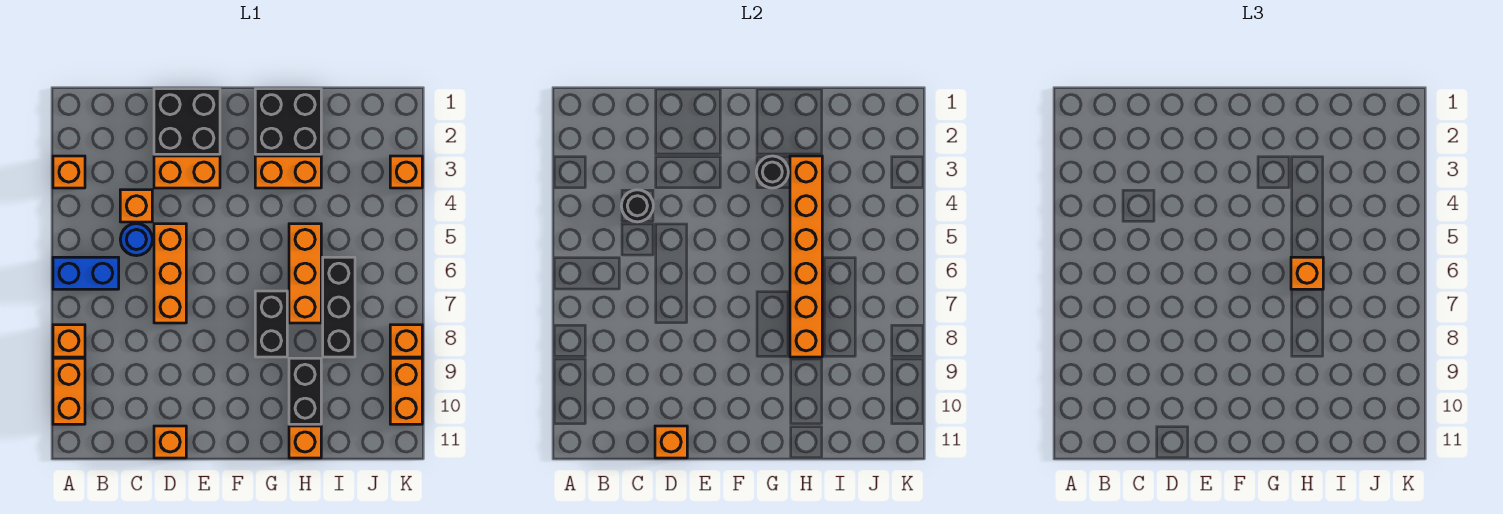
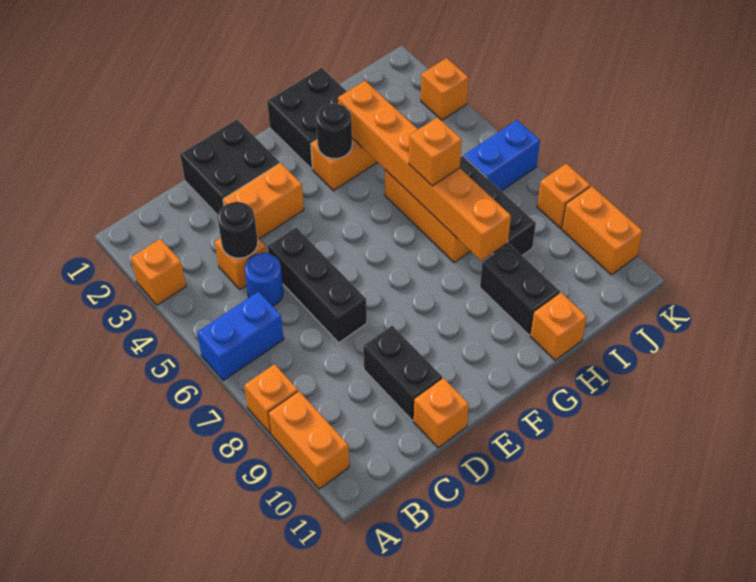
orange 1x3 brick [154,224,186,323] -> black 1x3 brick [268,227,367,343]
orange 1x1 brick [655,426,687,458] -> none
black 1x2 brick [255,291,287,357] -> black 1x2 brick moved to [363,326,442,421]
none -> blue 1x2 brick [464,120,540,191]

